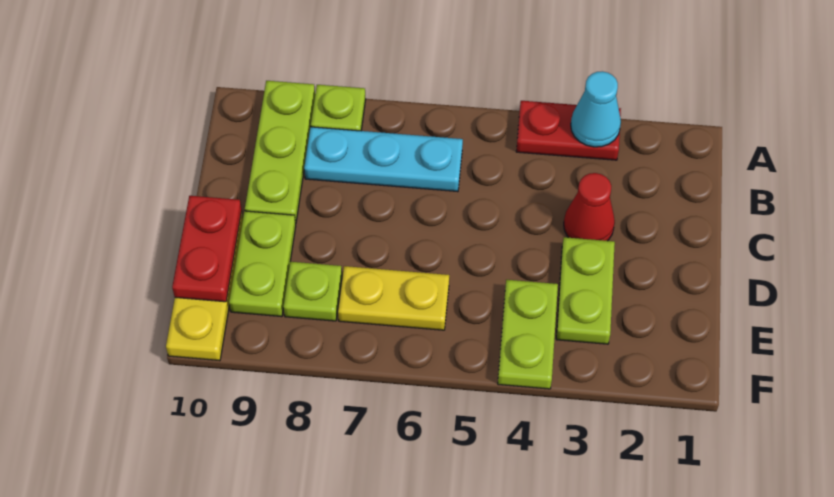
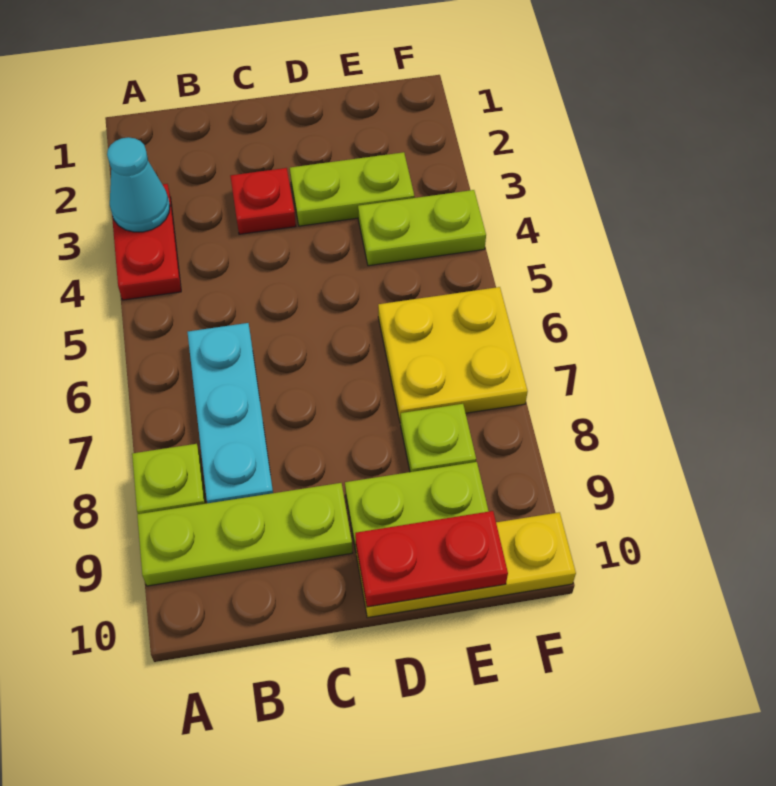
red 1x1 cone [564,173,615,241] -> red 1x1 plate [230,168,296,234]
yellow 1x2 plate [338,266,449,330] -> yellow 2x2 plate [378,287,528,423]

